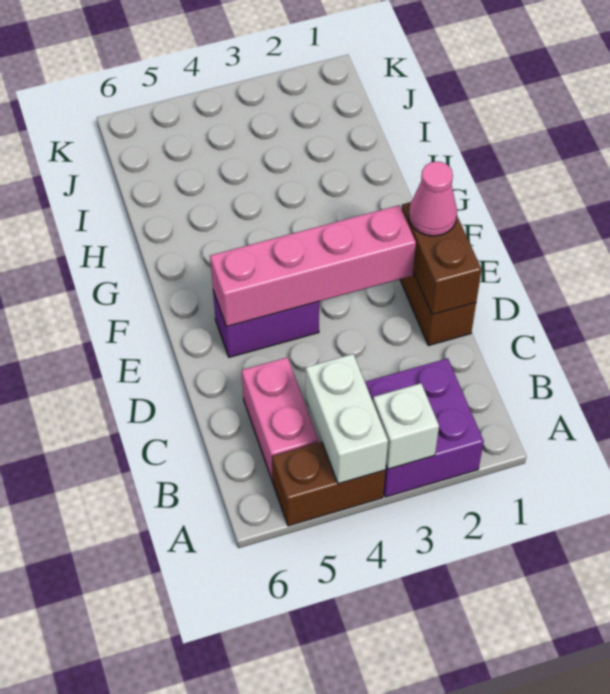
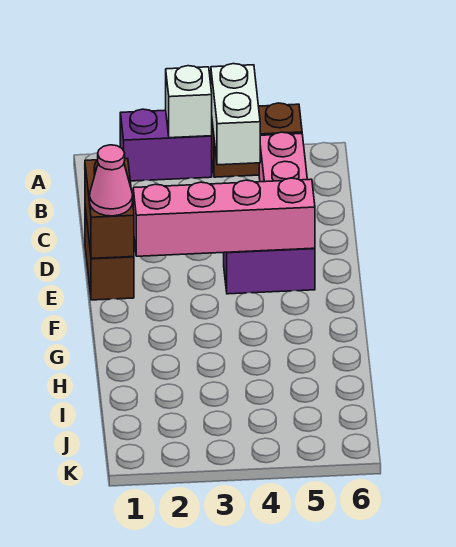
purple 2x2 brick [365,358,484,497] -> purple 1x2 brick [120,109,212,181]

